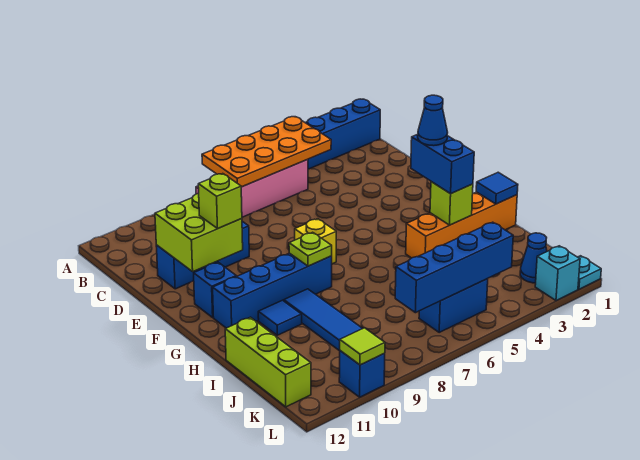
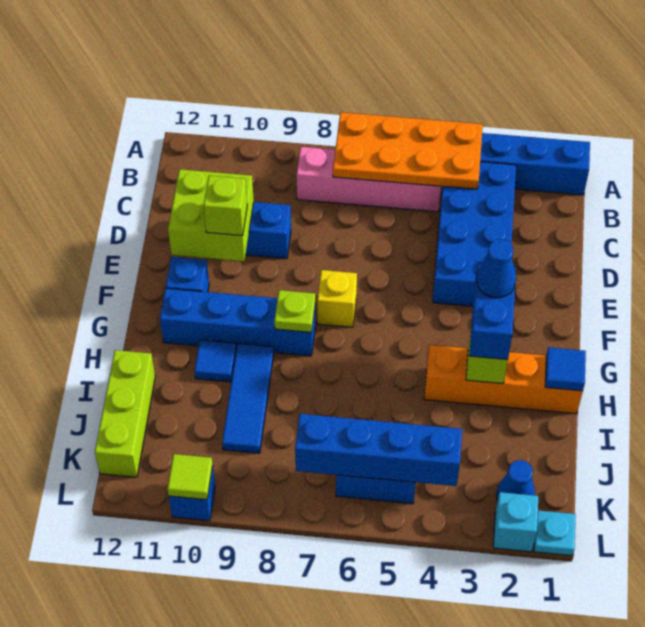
none -> blue 2x4 brick [433,162,516,306]

